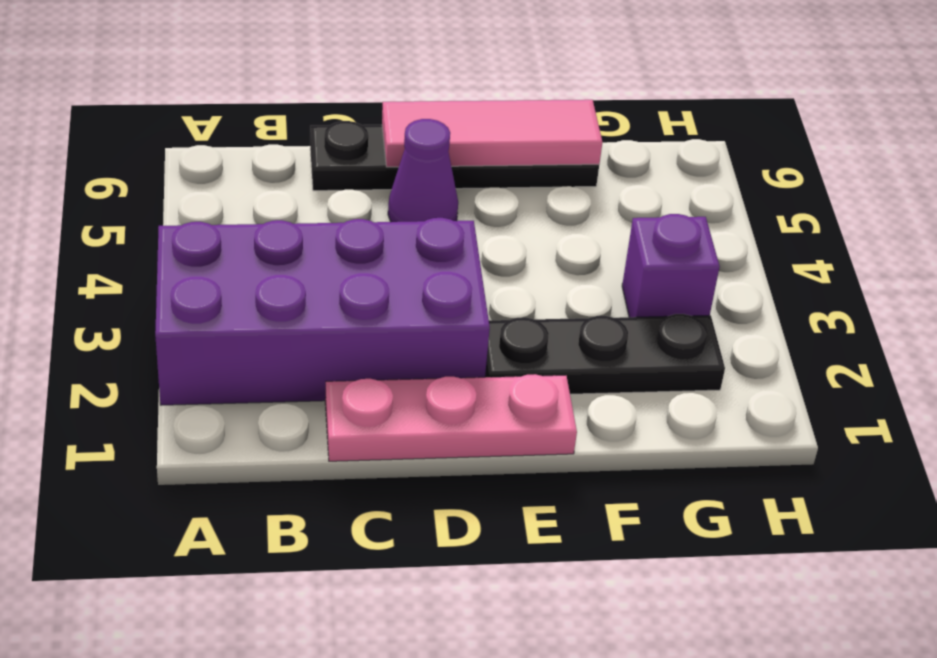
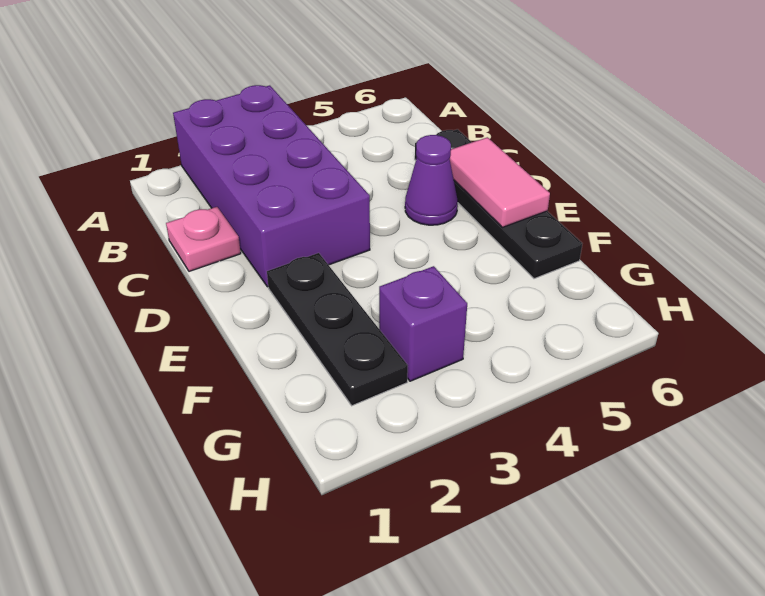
pink 1x3 plate [325,374,577,461] -> pink 1x1 plate [166,207,241,271]
pink 1x3 tile [382,100,603,167] -> pink 1x2 tile [450,137,550,227]

